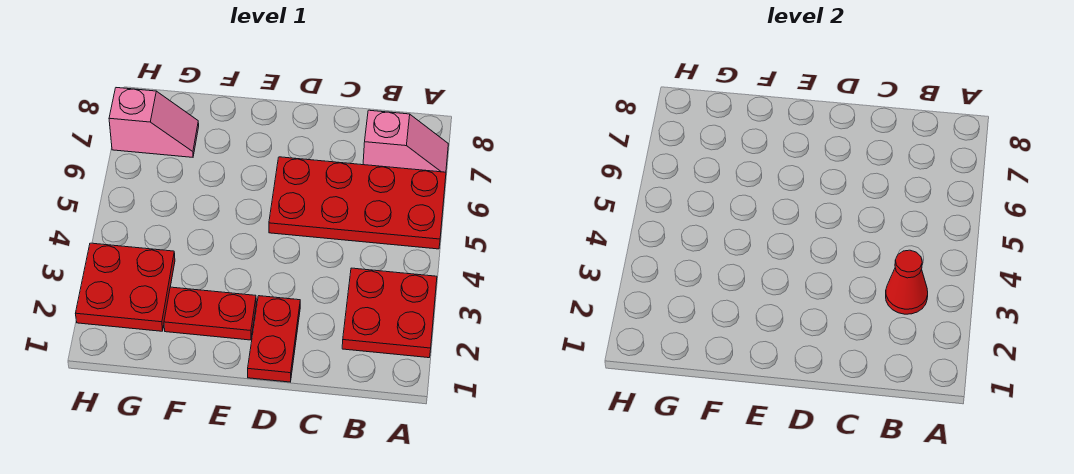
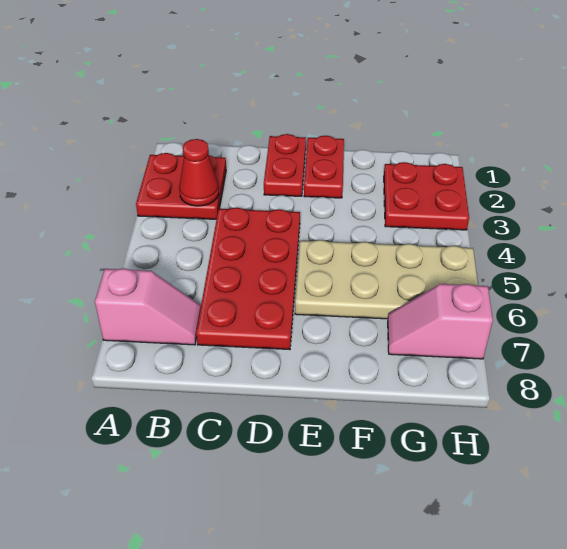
red 2x4 plate [269,157,446,249] -> red 2x4 plate turned to [196,208,300,350]
pink 1x2 slope [363,110,448,172] -> pink 1x2 slope turned to [95,268,201,345]
red 1x2 plate [164,287,256,340] -> red 1x2 plate turned to [304,136,344,198]
none -> tan 2x4 plate [295,240,478,319]

